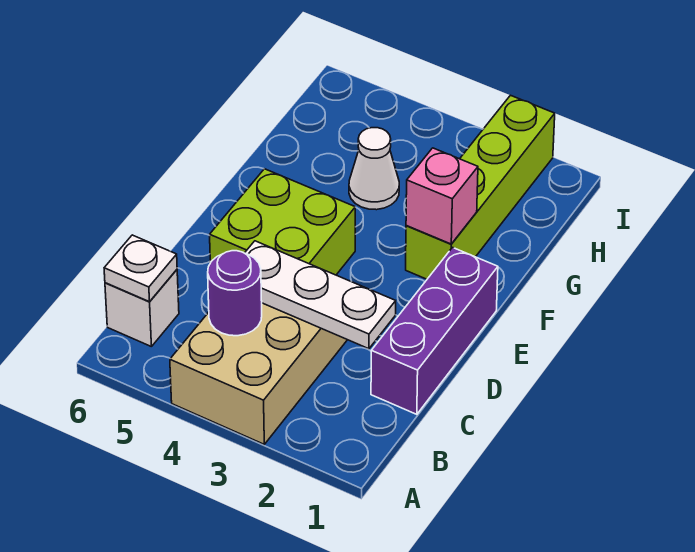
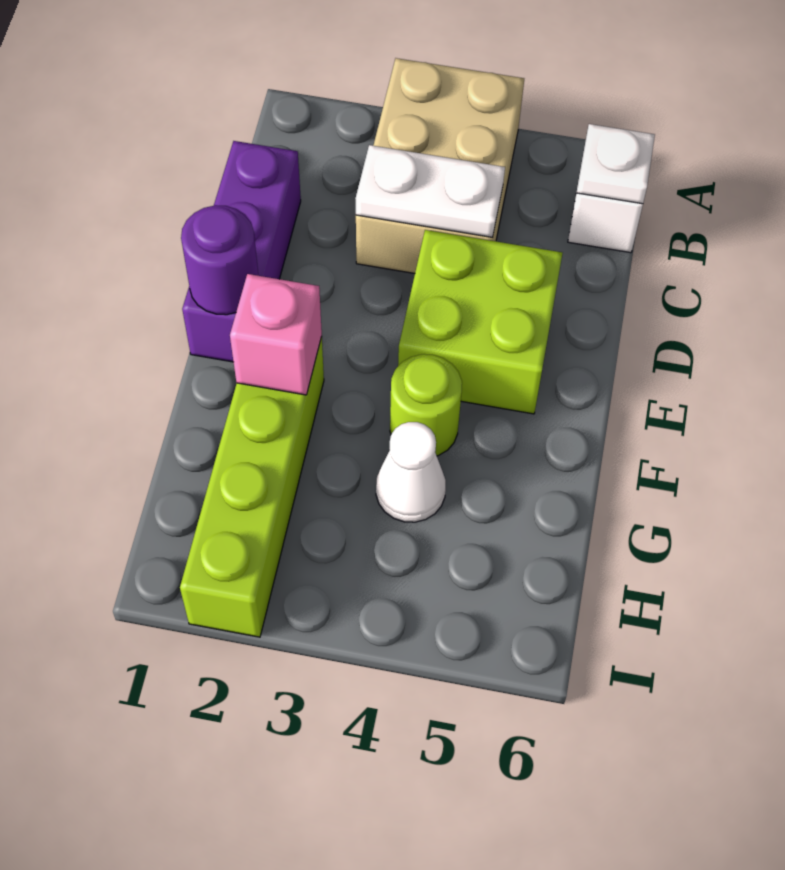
purple 1x1 round brick [208,251,262,336] -> purple 1x1 round brick moved to [181,205,258,315]
white 1x3 plate [245,241,396,349] -> white 1x2 plate [355,145,505,237]
none -> lime 1x1 round brick [390,354,462,456]

